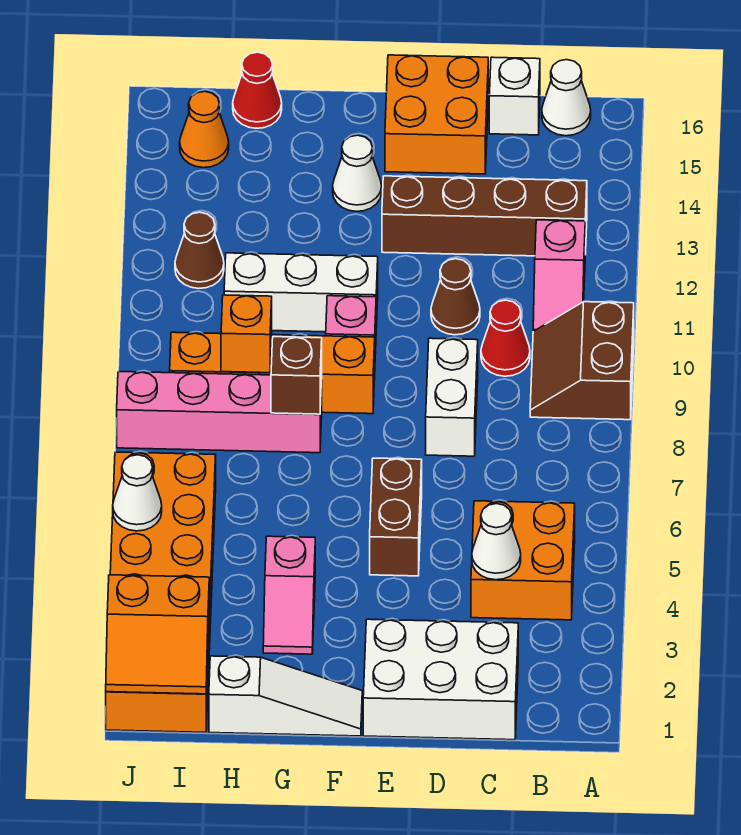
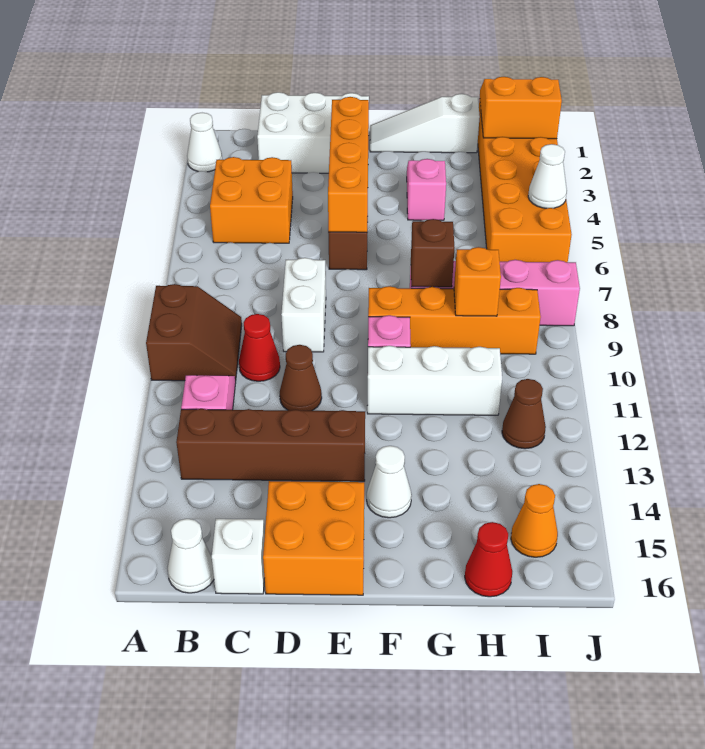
white 1x1 cone [472,504,521,580] -> white 1x1 cone moved to [187,113,222,172]
none -> orange 1x4 brick [328,97,369,232]

